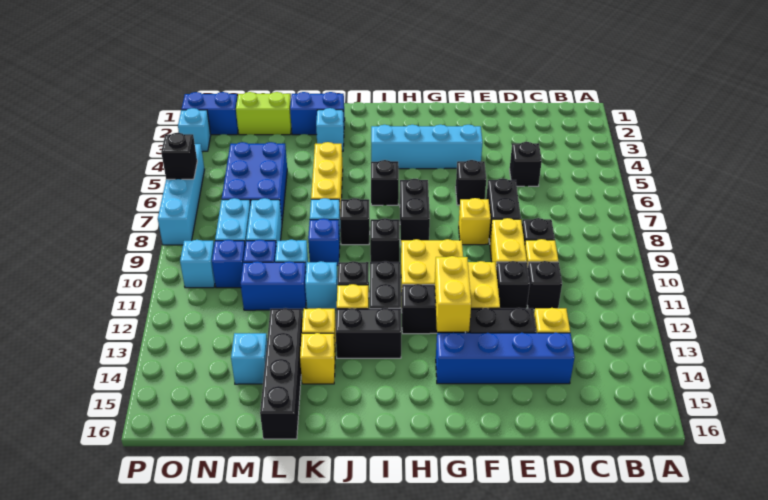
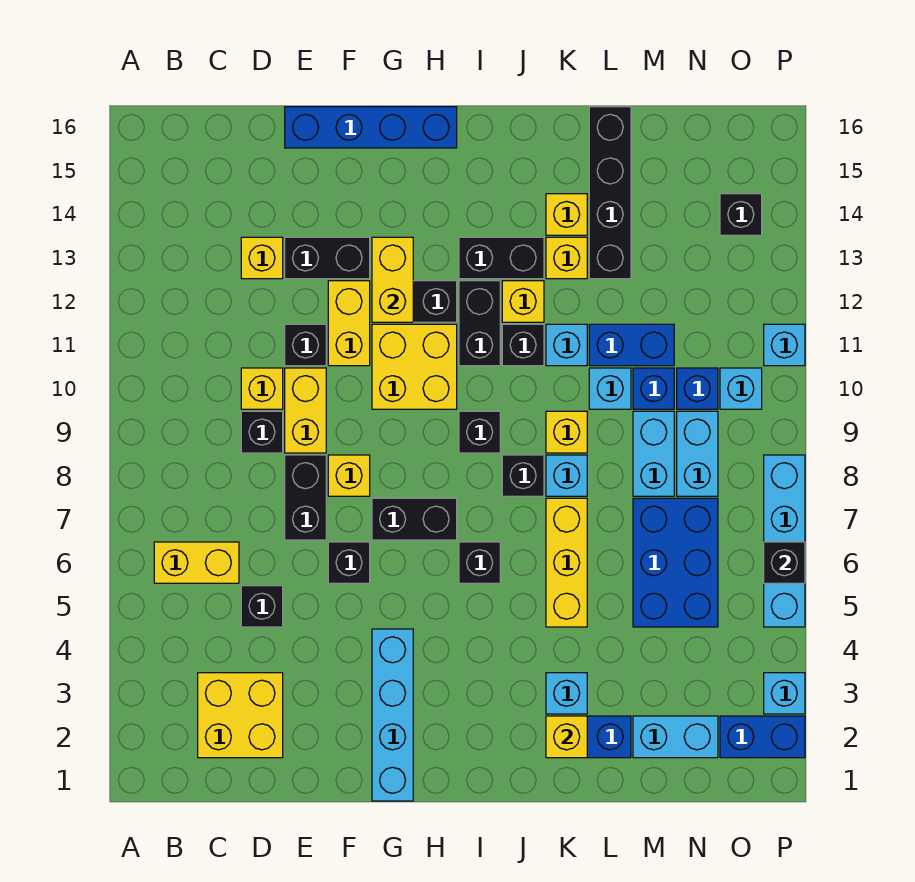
none -> yellow 1x2 brick [154,542,239,583]
none -> yellow 2x2 brick [198,673,283,758]
black 1x1 brick [527,261,562,310] -> black 1x1 brick moved to [720,194,762,235]
blue 1x4 brick [436,333,575,384] -> blue 1x4 brick moved to [285,107,457,148]
cyan 1x4 brick [371,125,482,169] -> cyan 1x4 brick turned to [372,629,413,801]
black 1x2 brick [400,179,430,242] -> black 1x2 brick turned to [372,498,457,540]
none -> yellow 1x1 brick [546,716,587,758]
blue 1x1 brick [308,218,340,266] -> yellow 1x1 brick [546,411,587,453]
lime 1x2 brick [236,92,291,135] -> cyan 1x2 brick [633,716,718,758]
cyan 1x1 brick [231,333,267,384] -> cyan 1x1 brick moved to [764,324,805,366]

